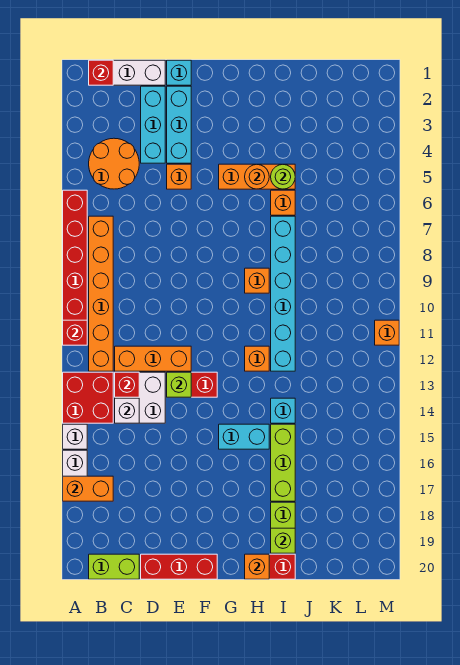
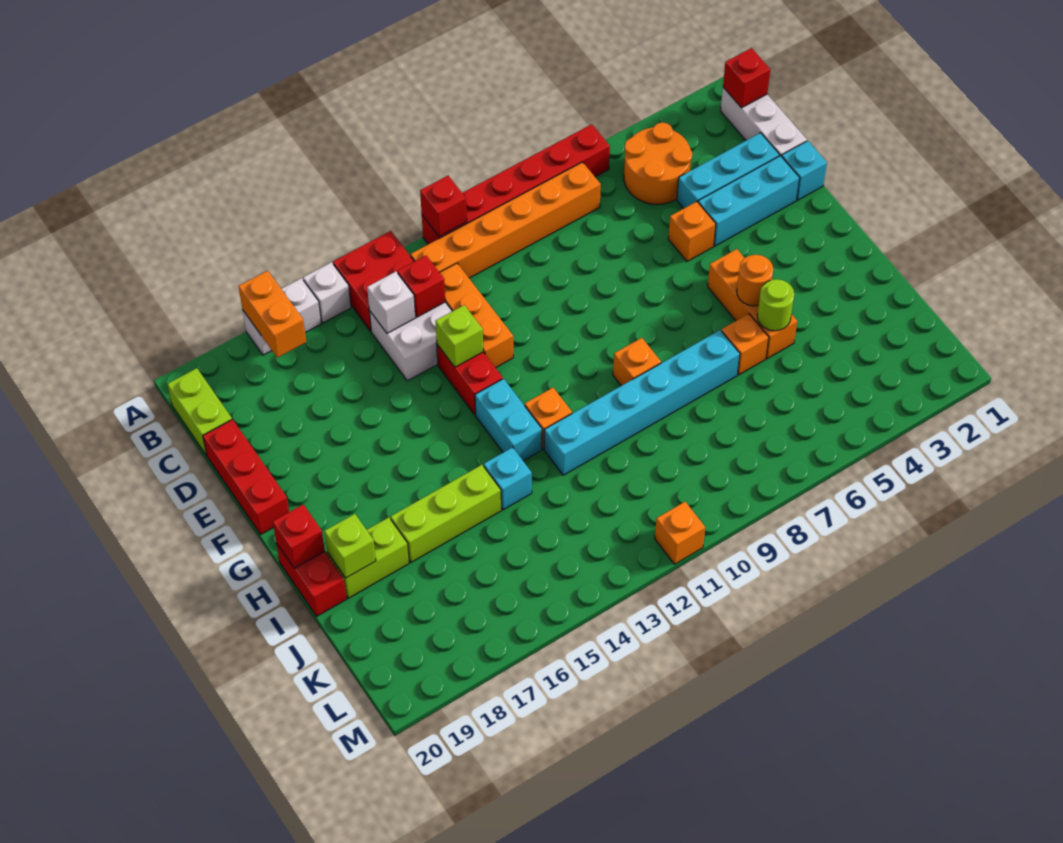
cyan 1x2 brick [219,424,269,449] -> cyan 1x2 brick moved to [475,379,542,461]
orange 1x1 brick [245,554,269,579] -> red 1x1 brick [273,504,325,568]

